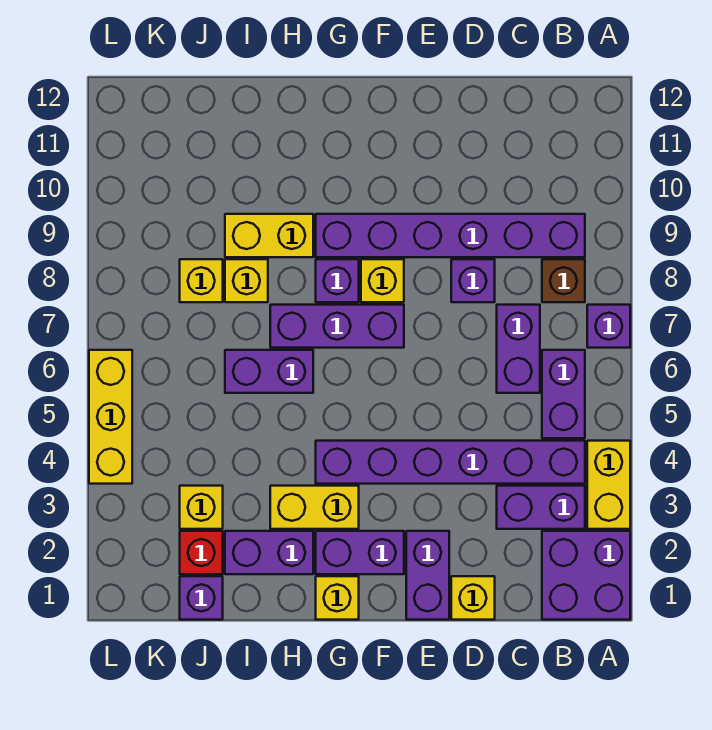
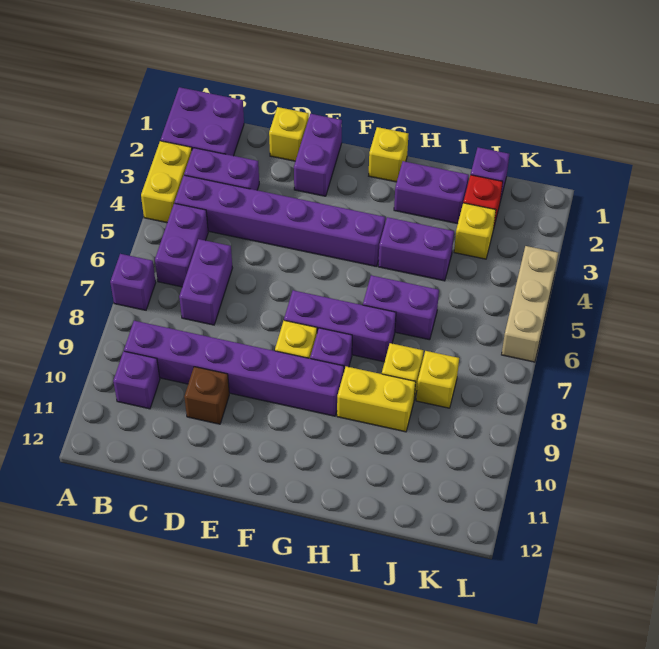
brown 1x1 brick [542,259,585,302] -> brown 1x1 brick moved to [184,367,229,424]
purple 1x1 brick [451,259,495,302] -> purple 1x1 brick moved to [113,351,160,409]
purple 1x2 brick [316,531,404,574] -> purple 1x2 brick moved to [378,217,454,281]
yellow 1x2 brick [270,486,359,529] -> none
yellow 1x3 brick [89,350,132,484] -> tan 1x3 brick [502,246,558,362]

